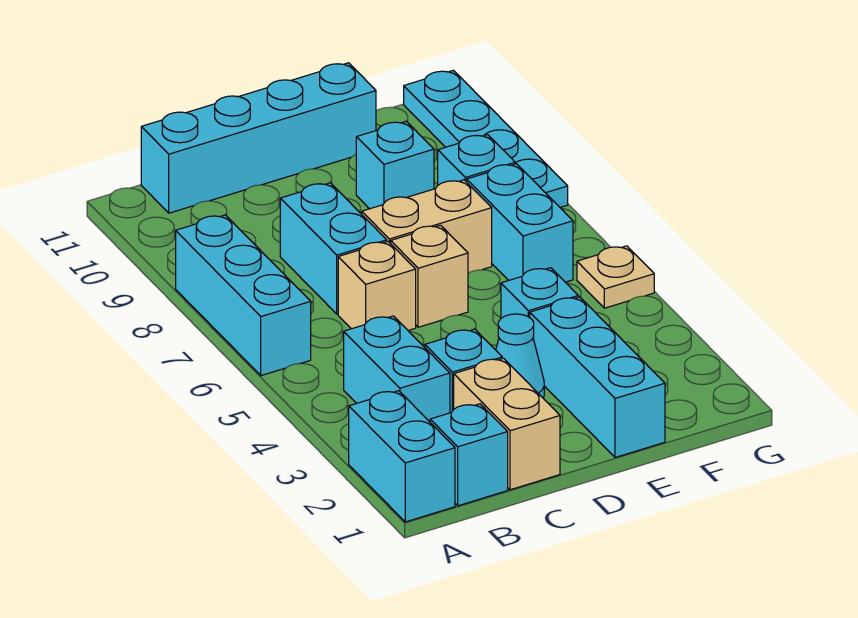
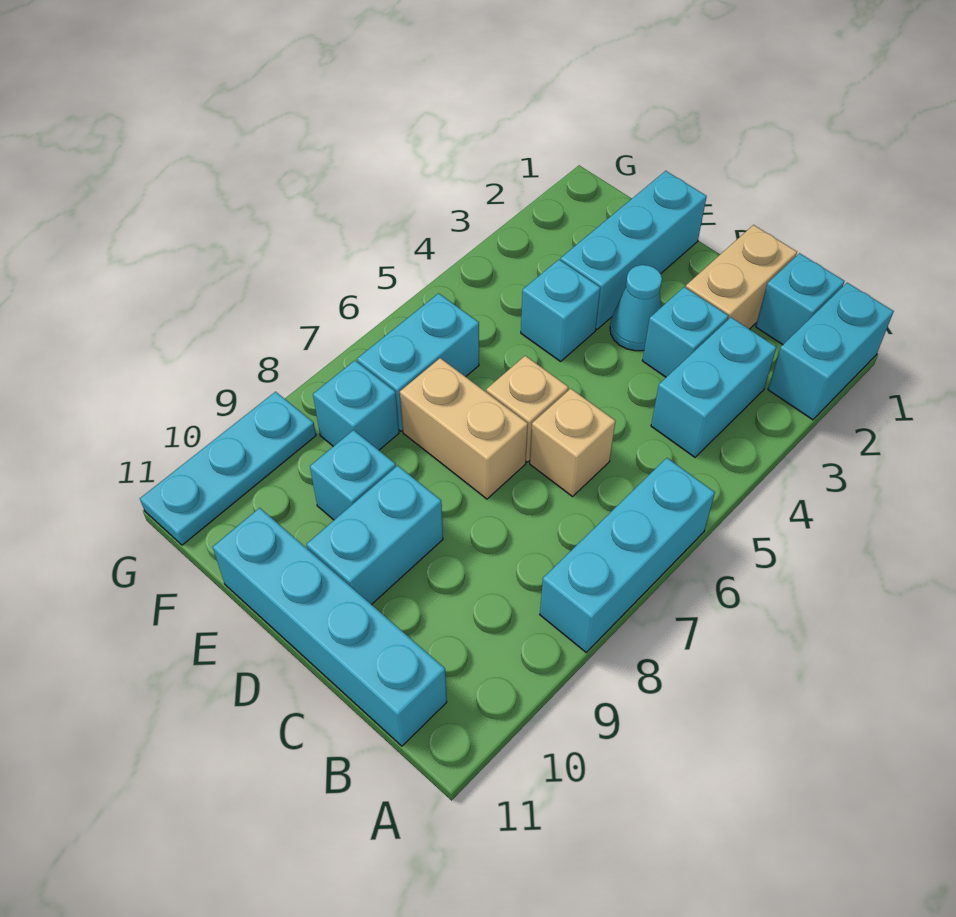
cyan 1x2 brick [280,183,387,314] -> cyan 1x2 brick moved to [306,465,443,605]
tan 1x1 plate [577,246,654,308] -> none
cyan 1x4 plate [404,70,568,207] -> cyan 1x3 plate [140,392,316,545]

